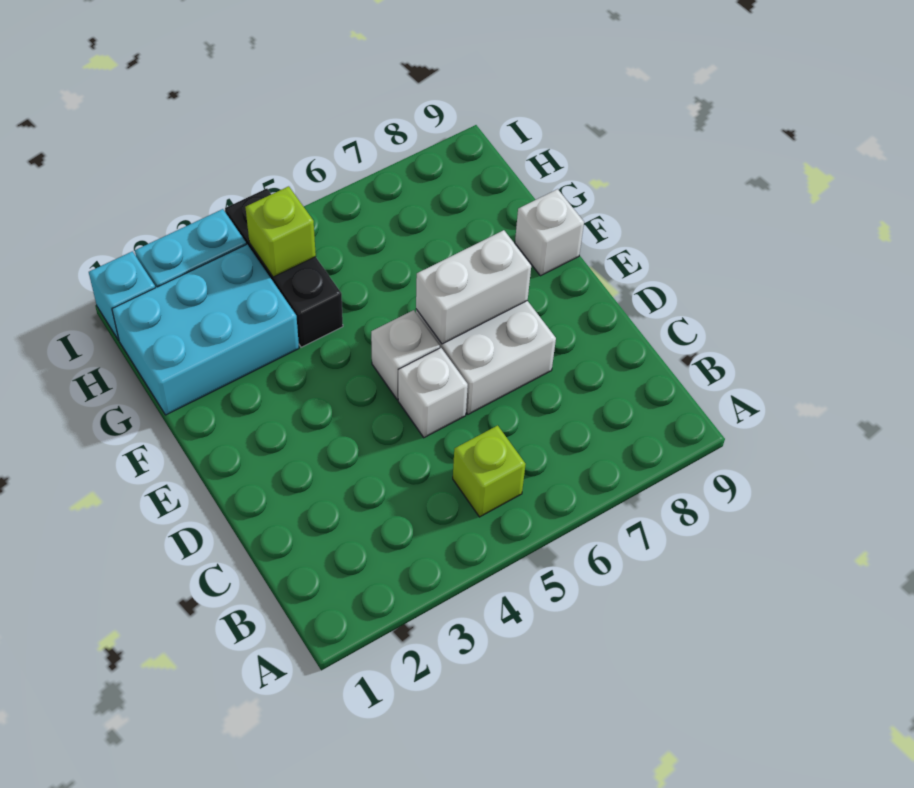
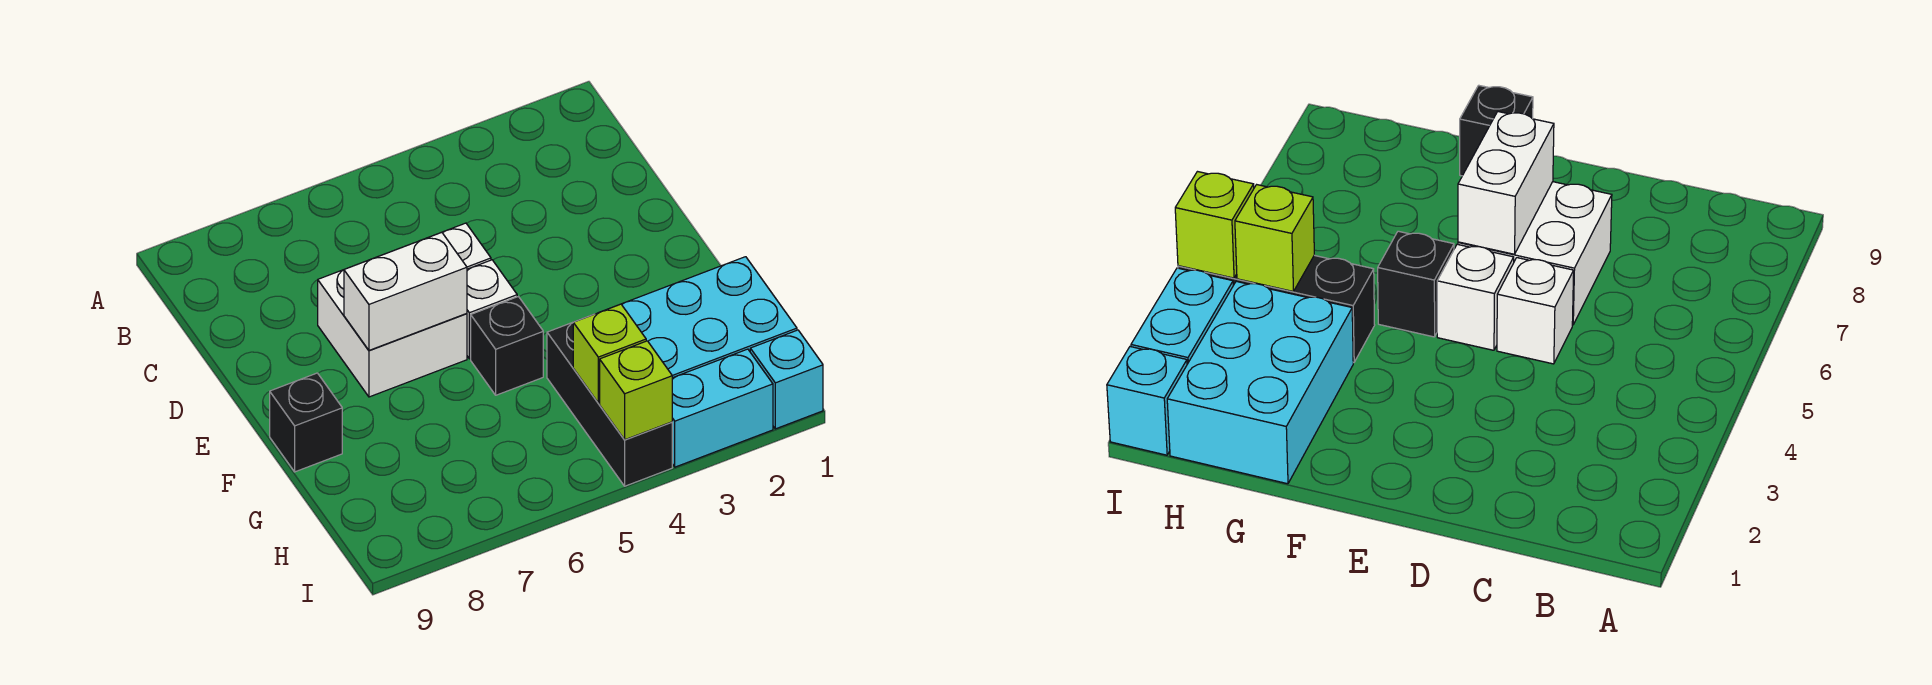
lime 1x1 brick [453,425,526,517] -> lime 1x1 brick moved to [600,341,672,440]
none -> black 1x1 brick [471,297,543,395]
white 1x1 brick [515,189,584,276] -> black 1x1 brick [270,373,342,472]

